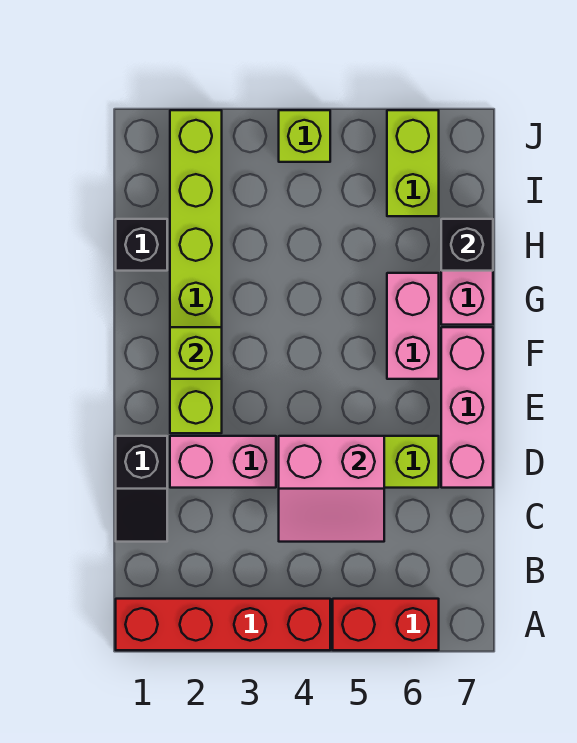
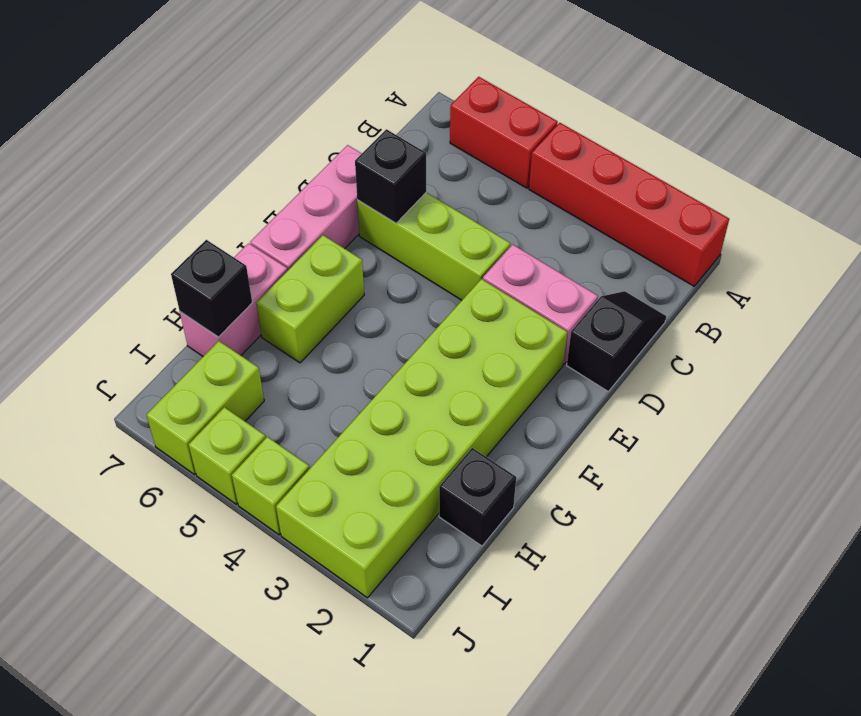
pink 2x2 slope [279,436,384,542] -> none
none -> black 1x1 brick [355,129,426,223]
lime 1x6 brick [170,110,222,433] -> lime 2x6 brick [276,279,567,598]
lime 1x1 brick [170,327,222,379] -> lime 1x1 brick moved to [189,407,266,504]
pink 1x2 brick [387,273,439,379] -> lime 1x2 brick [256,235,364,363]

